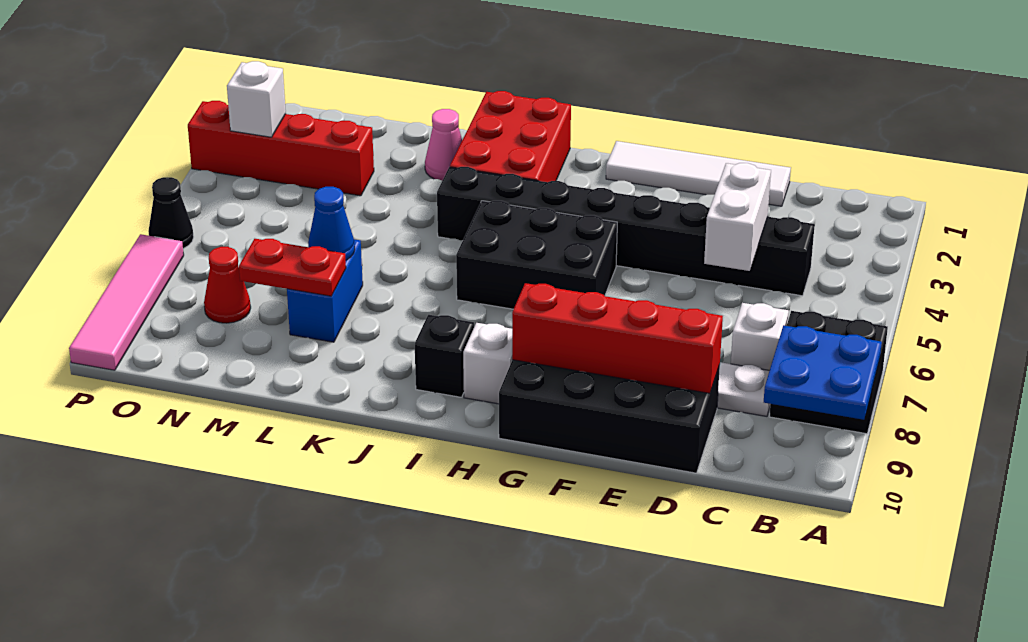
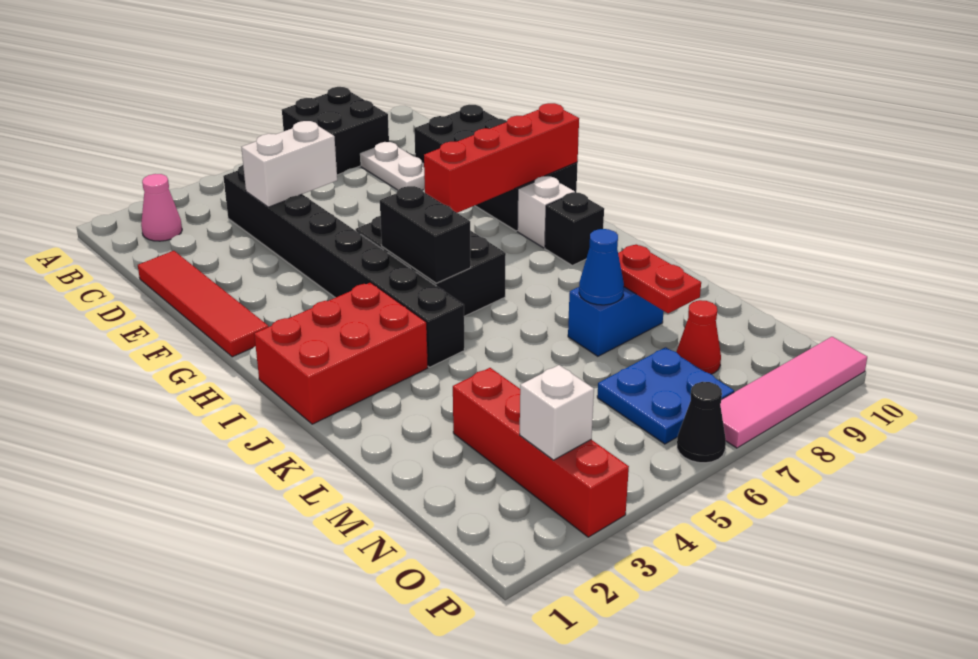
blue 2x2 plate [764,325,882,420] -> blue 2x2 plate moved to [597,347,734,444]
white 1x1 brick [731,303,789,370] -> none
white 1x4 tile [606,141,791,206] -> red 1x4 tile [138,251,268,357]
red 1x4 brick [512,283,723,393] -> red 1x4 brick turned to [424,103,579,213]
none -> black 1x2 brick [380,186,471,283]
pink 1x1 cone [425,109,462,181] -> pink 1x1 cone moved to [141,174,182,241]

